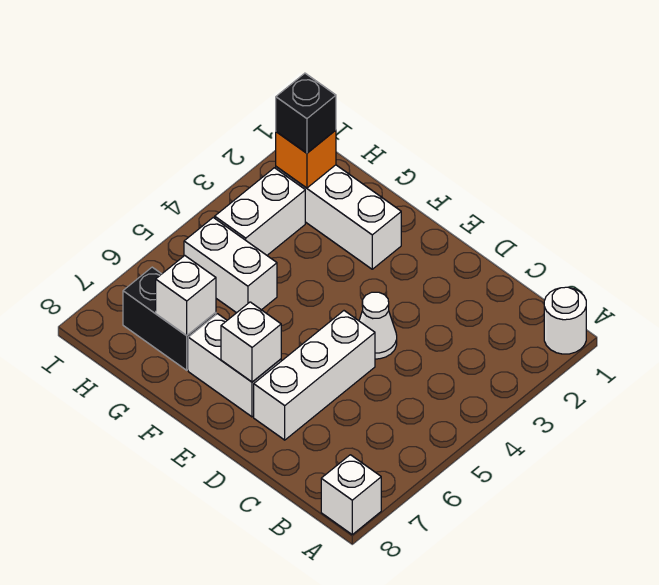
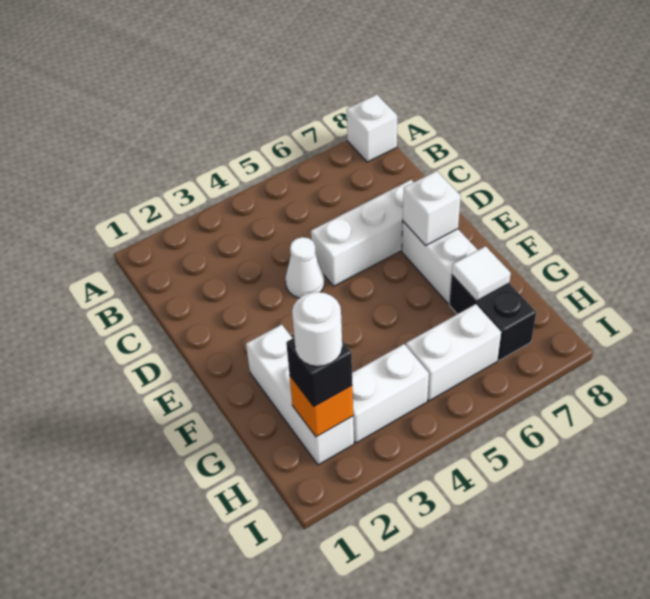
white 1x1 round brick [544,287,586,354] -> white 1x1 round brick moved to [292,292,342,366]
white 1x2 brick [184,218,277,313] -> white 1x2 brick turned to [406,304,501,401]
white 1x1 brick [156,256,216,336] -> white 1x1 tile [452,246,511,301]

